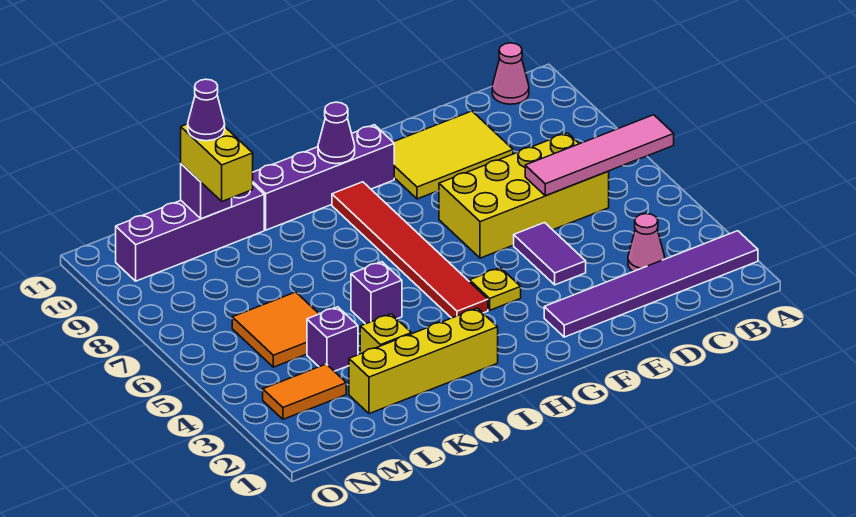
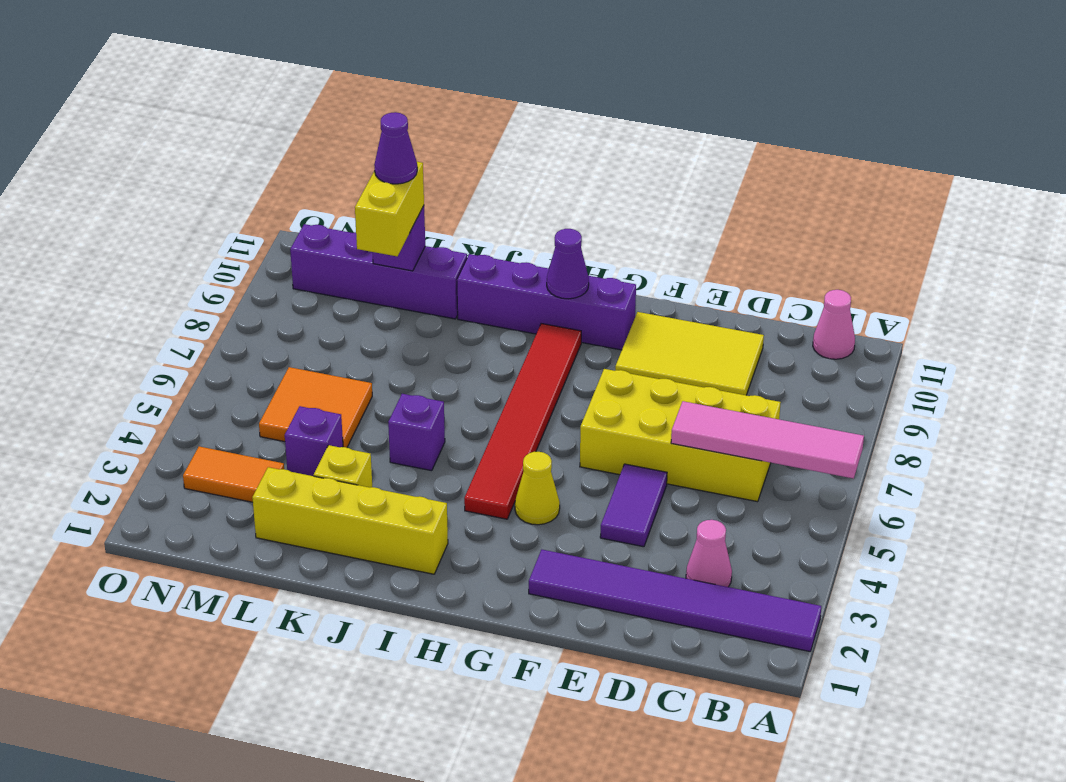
yellow 1x1 plate [470,268,521,310] -> yellow 1x1 cone [515,452,560,525]

